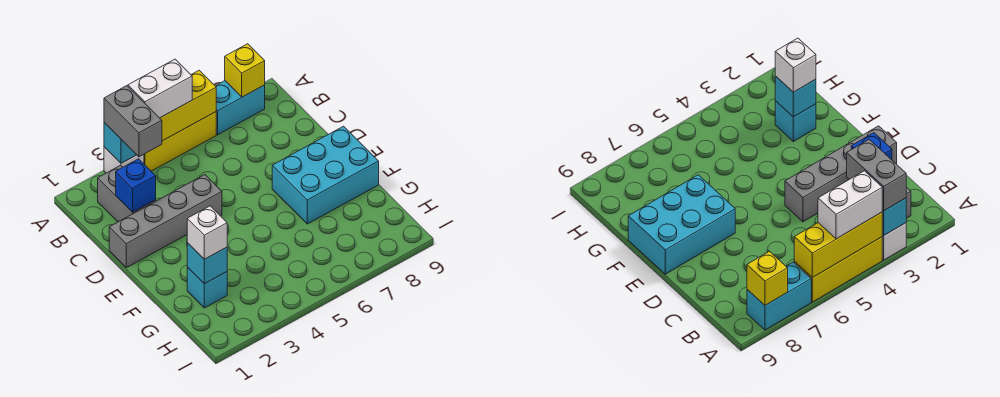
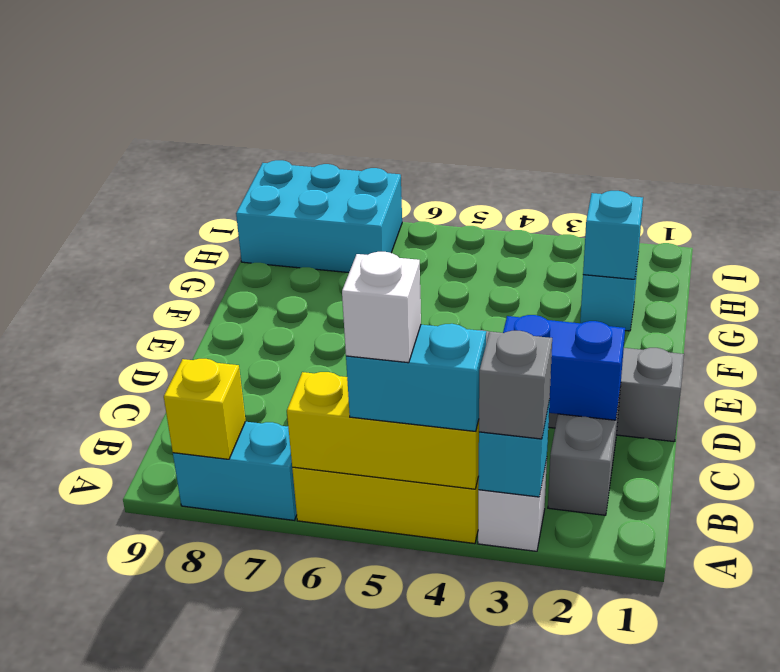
grey 1x2 brick [104,86,162,157] -> grey 1x1 brick [479,331,552,439]
white 1x2 brick [128,59,192,118] -> cyan 1x2 brick [346,324,486,431]
blue 1x1 brick [116,159,156,212] -> blue 1x2 brick [503,315,625,420]
cyan 2x3 brick [272,126,379,224] -> cyan 2x3 brick moved to [236,160,402,273]
white 1x1 brick [187,206,227,259] -> white 1x1 brick moved to [342,252,421,363]

